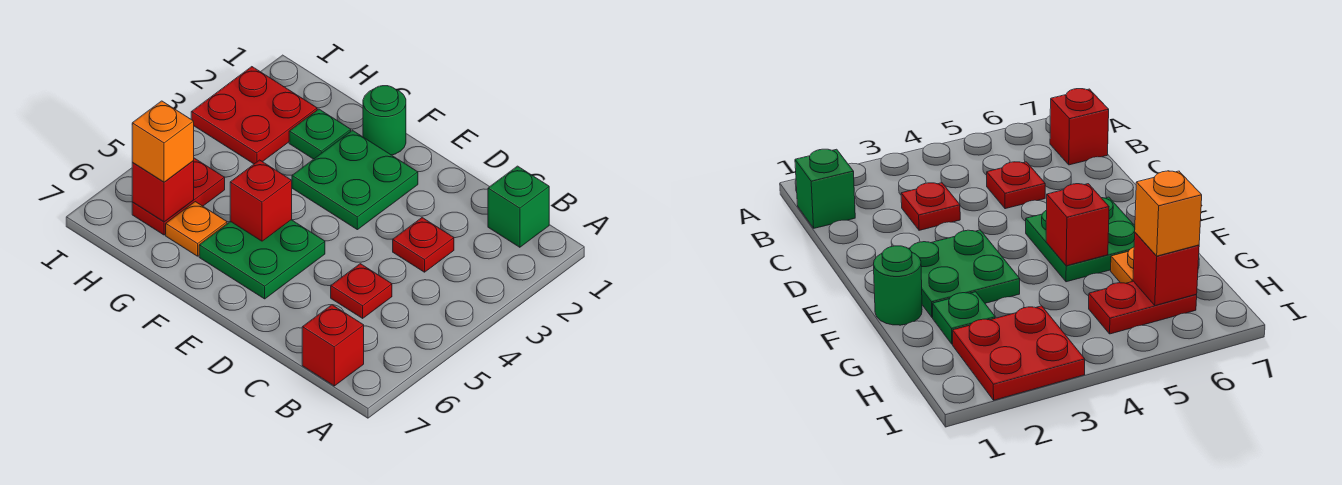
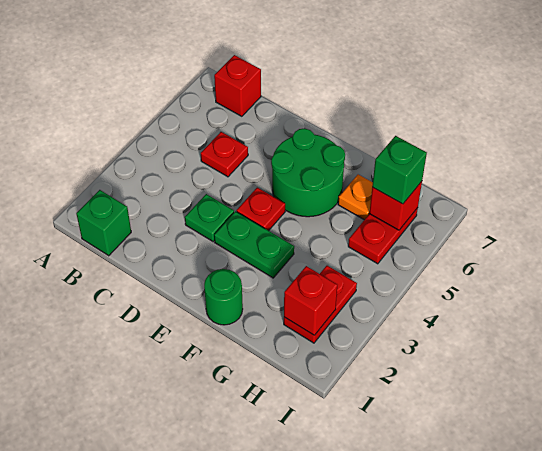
red 1x1 plate [393,218,454,272] -> red 1x1 plate moved to [236,188,285,231]
green 2x2 plate [292,130,418,230] -> green 1x2 plate [214,211,294,278]
green 2x2 plate [199,220,325,299] -> green 2x2 round brick [271,128,345,217]
red 1x1 brick [230,160,292,241] -> red 1x1 brick moved to [284,266,337,335]
green 1x1 plate [289,109,351,159] -> green 1x1 plate moved to [185,194,234,242]
red 2x2 plate [191,67,317,164] -> red 1x2 plate [284,266,357,343]
orange 1x1 brick [132,101,194,182] -> green 1x1 brick [372,136,427,204]

